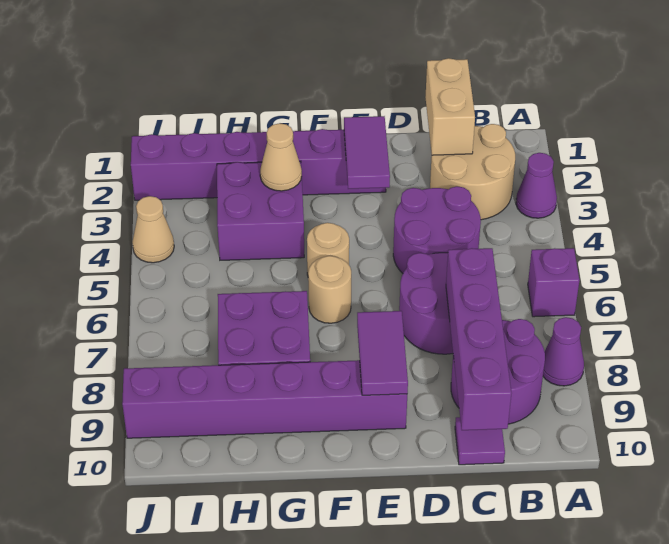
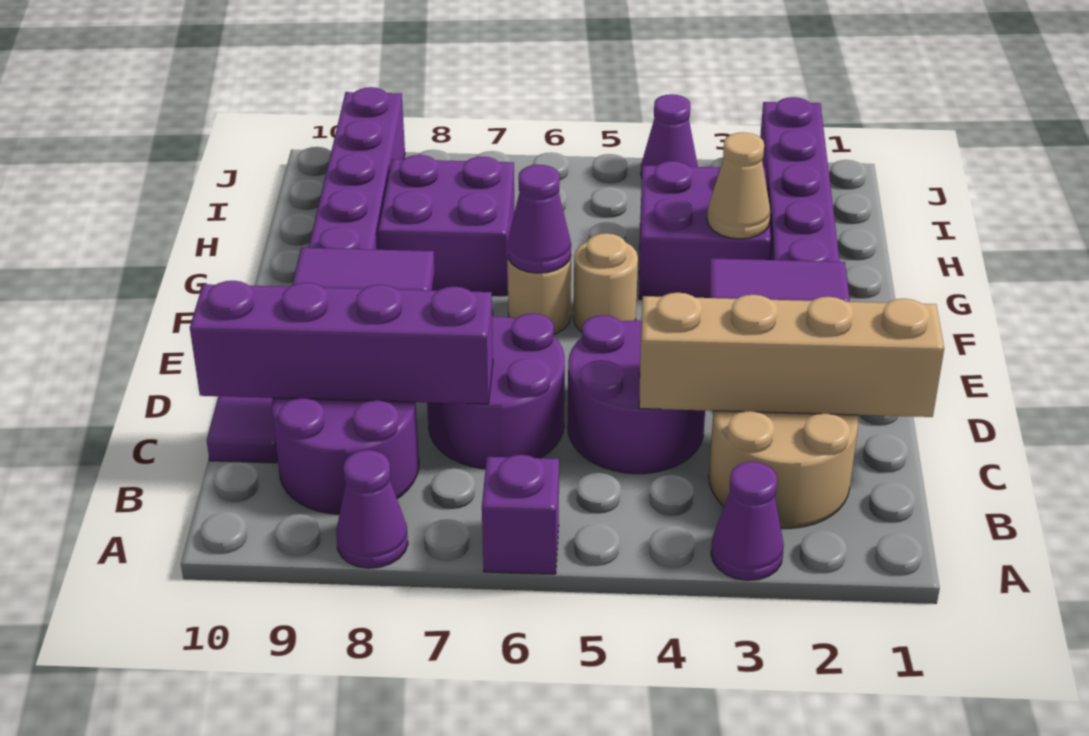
tan 1x2 brick [425,58,475,155] -> tan 1x4 brick [639,293,944,417]
none -> purple 1x1 cone [507,165,571,273]
tan 1x1 cone [132,196,174,263] -> purple 1x1 cone [641,94,698,177]

